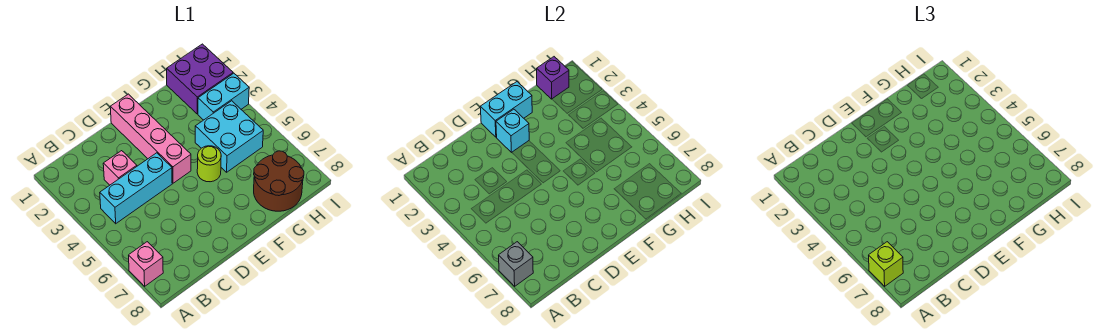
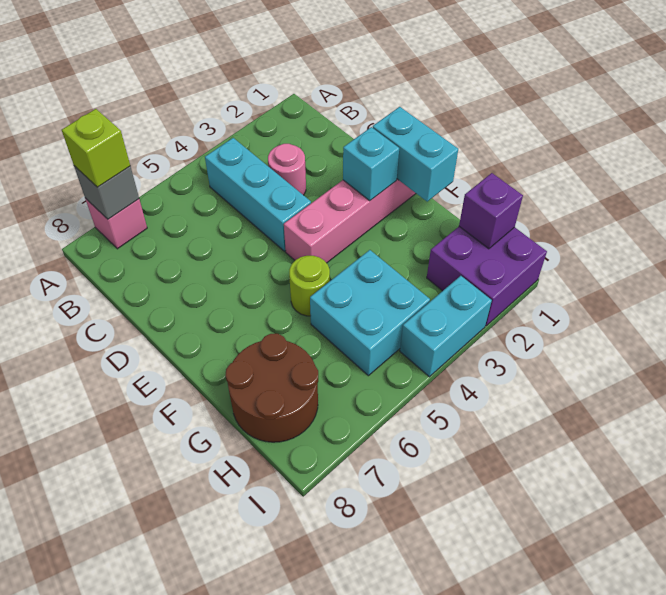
pink 1x1 brick [103,151,137,185] -> pink 1x1 round brick [268,144,306,195]
cyan 1x2 brick [198,73,249,120] -> cyan 1x2 brick turned to [400,276,492,377]

